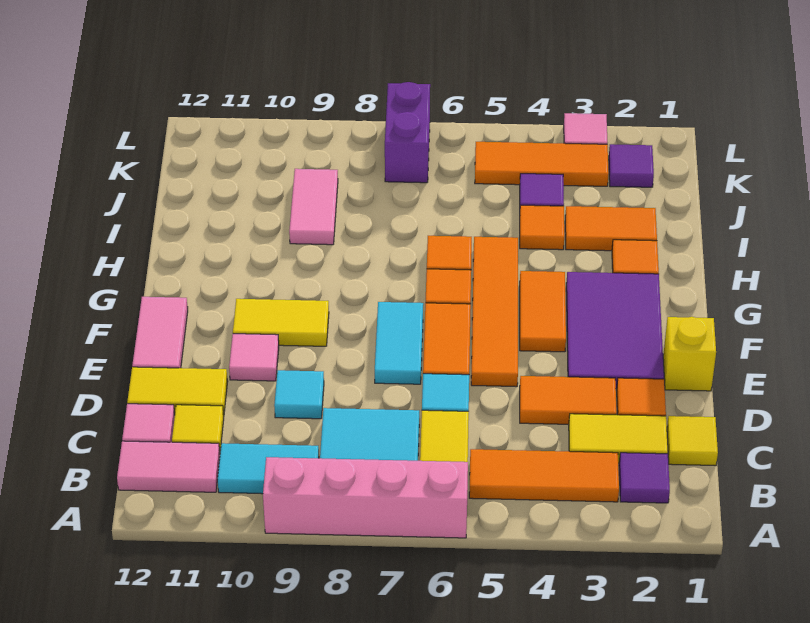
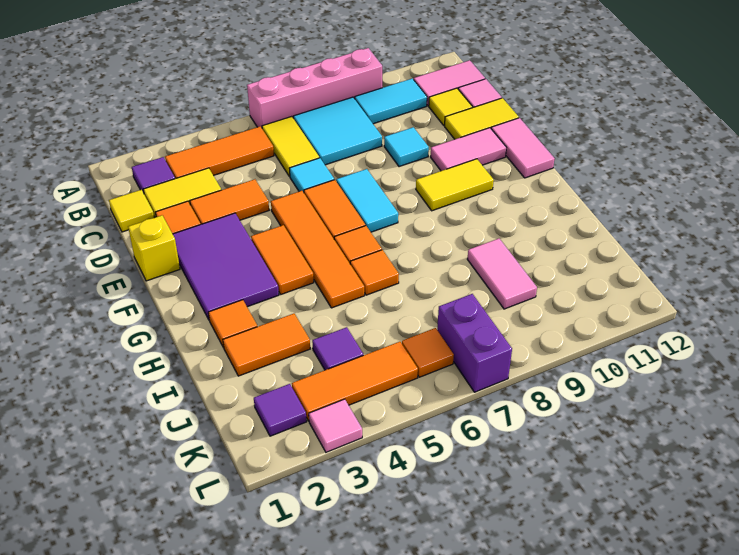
pink 1x1 tile [229,334,279,381] -> pink 1x2 tile [431,128,506,171]
orange 1x1 tile [520,205,564,250] -> orange 1x1 tile moved to [402,328,454,377]

